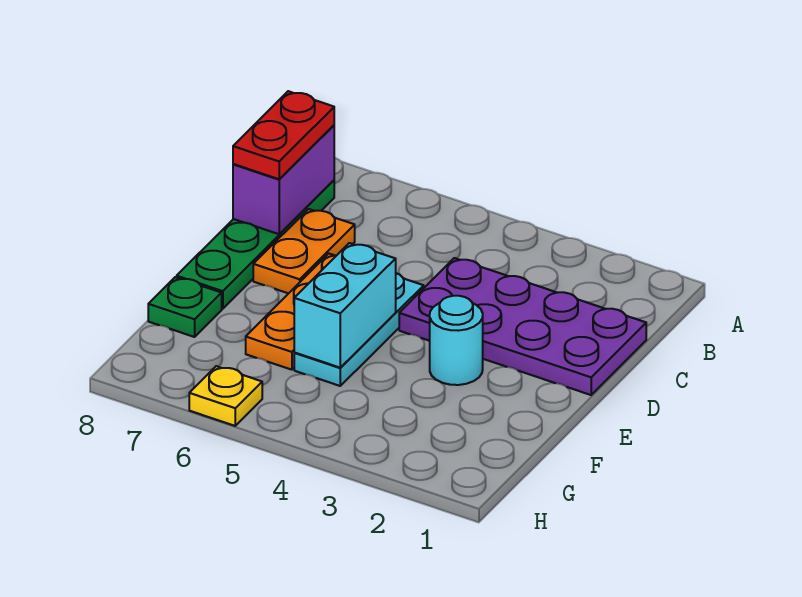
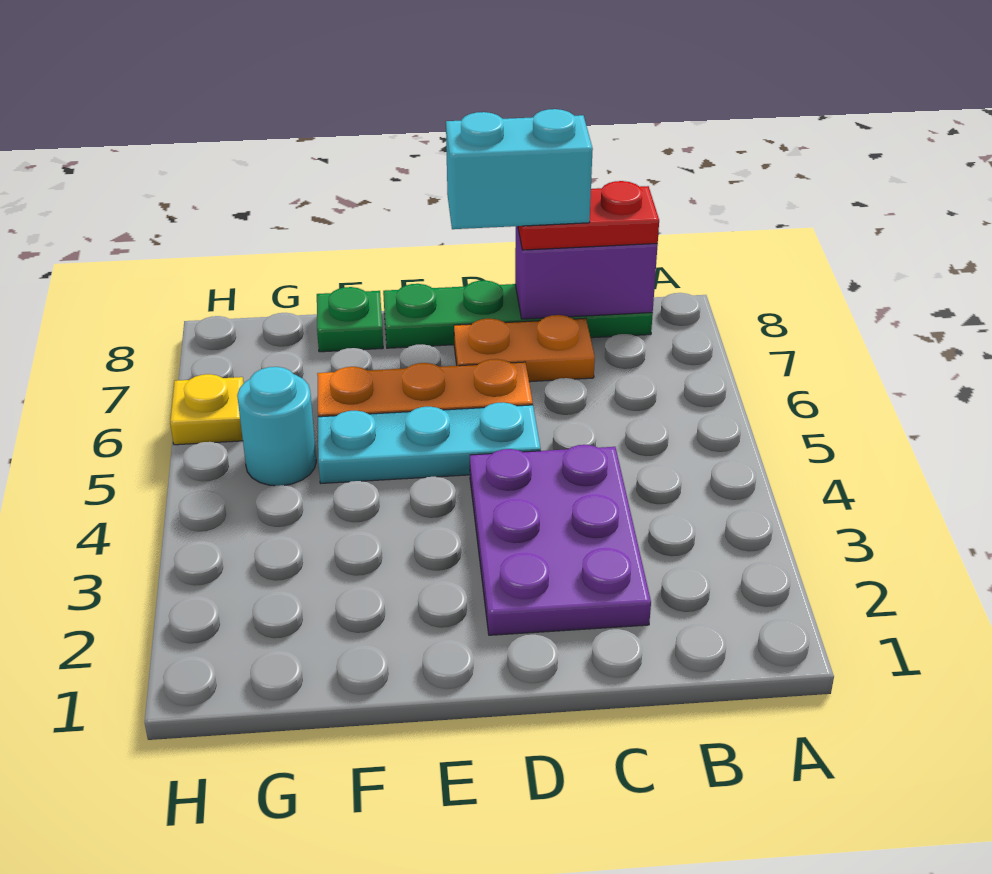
purple 2x4 plate [399,258,646,395] -> purple 2x3 plate [470,445,651,635]
cyan 1x1 round brick [430,296,483,385] -> cyan 1x1 round brick moved to [237,367,316,486]
cyan 1x2 brick [294,243,396,368] -> cyan 1x2 brick moved to [446,109,593,229]

